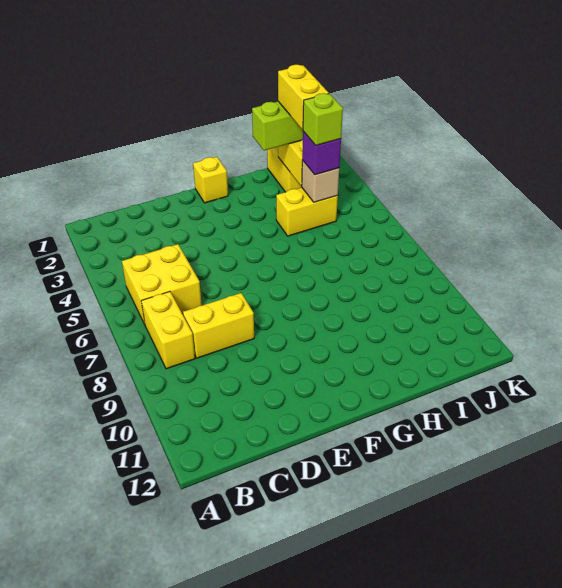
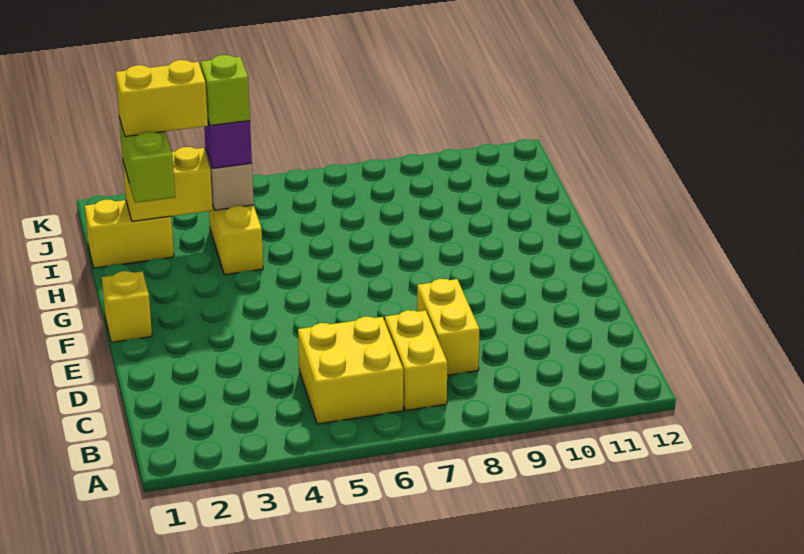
yellow 1x2 brick [141,292,195,369] -> yellow 1x2 brick turned to [385,310,447,410]

